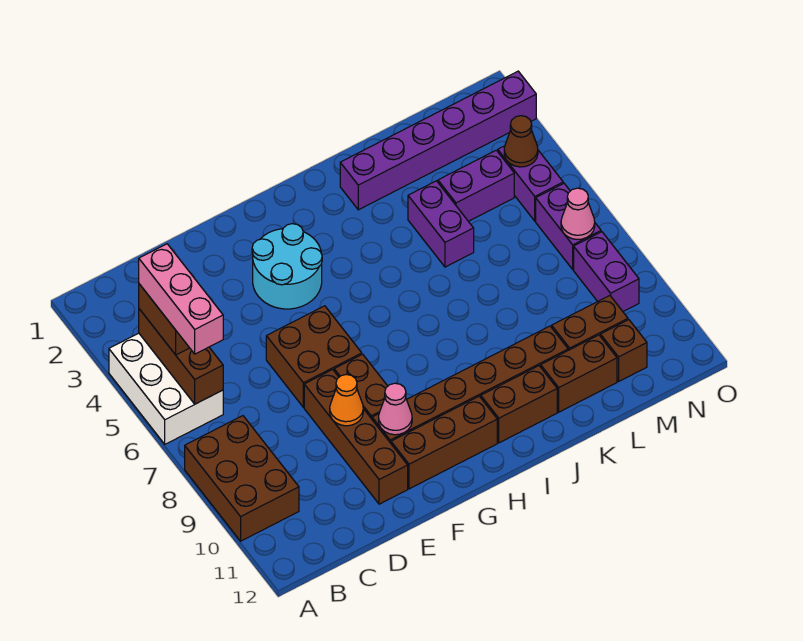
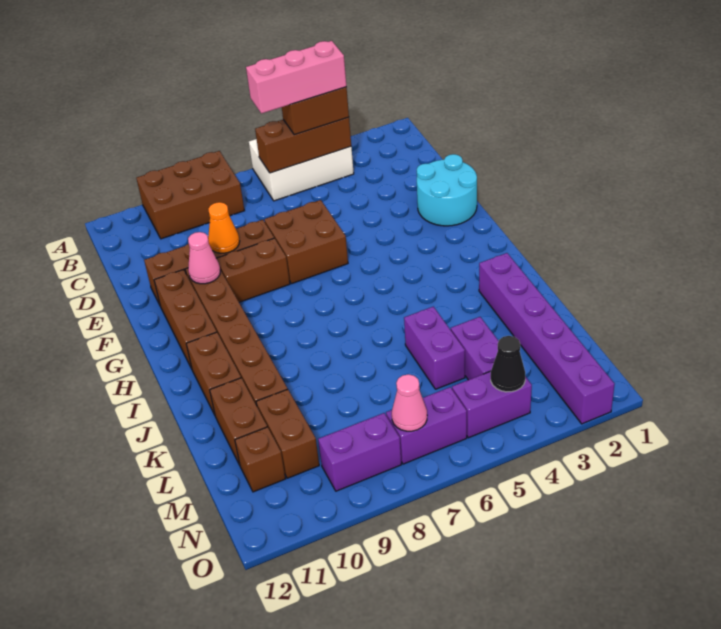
cyan 2x2 round brick [252,224,322,309] -> cyan 2x2 round brick moved to [417,154,477,226]
purple 1x2 brick [408,181,474,267] -> purple 1x2 brick turned to [404,307,465,389]
brown 1x1 cone [504,116,538,167] -> black 1x1 cone [491,336,525,392]

